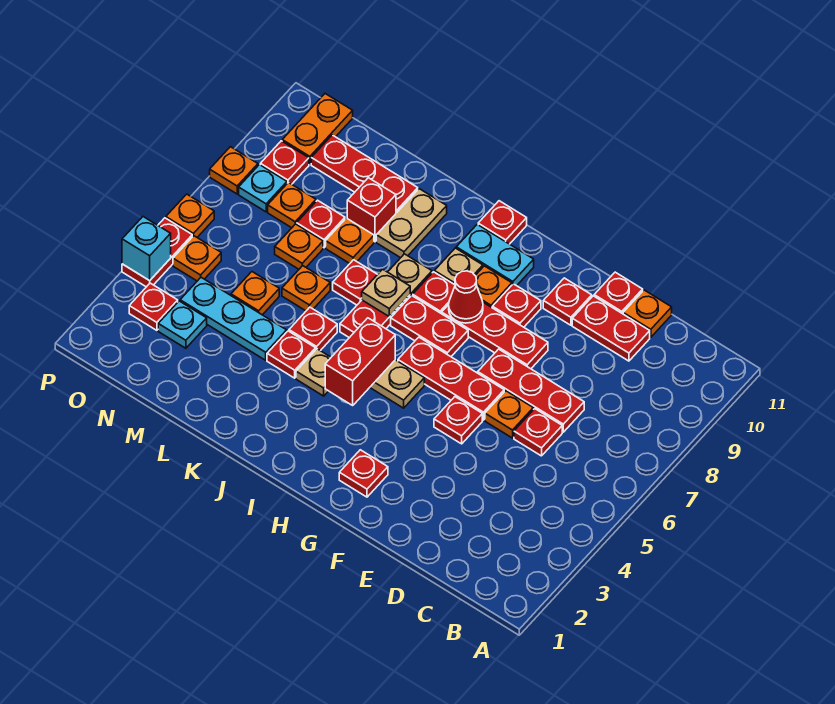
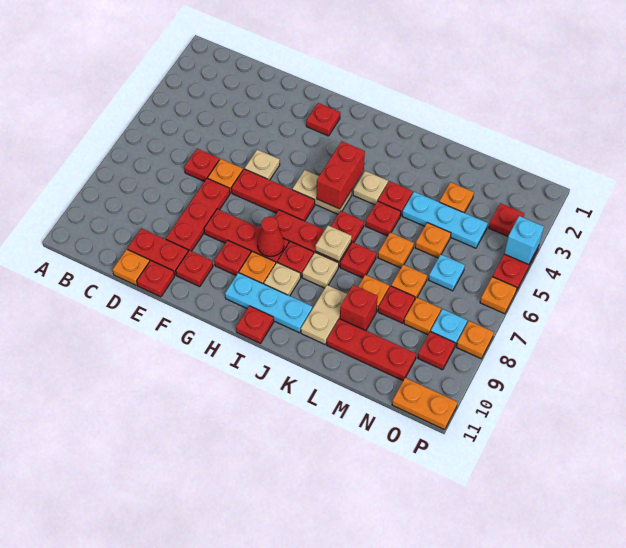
red 1x3 plate [478,349,584,432] -> red 1x3 plate turned to [166,178,230,251]
red 1x1 plate [434,397,482,444] -> tan 1x1 plate [245,150,280,180]
cyan 1x2 plate [456,224,534,286] -> cyan 1x3 plate [225,273,312,333]
cyan 1x1 plate [158,301,207,348] -> cyan 1x1 plate moved to [428,255,465,291]
orange 1x1 plate [173,236,221,281] -> orange 1x1 plate moved to [439,182,474,213]
orange 1x2 plate [282,94,353,164] -> orange 1x2 plate turned to [392,378,458,430]

